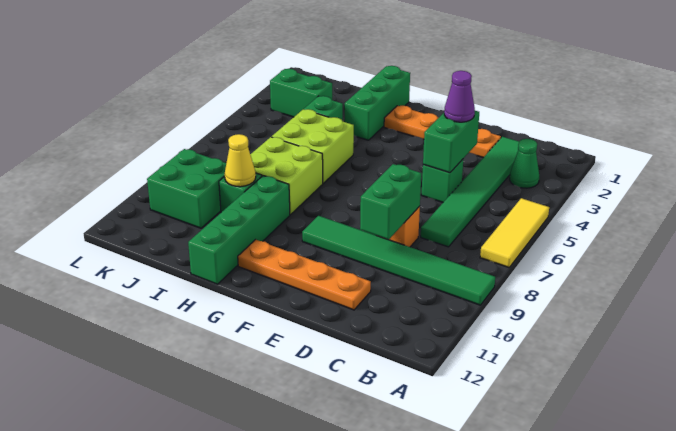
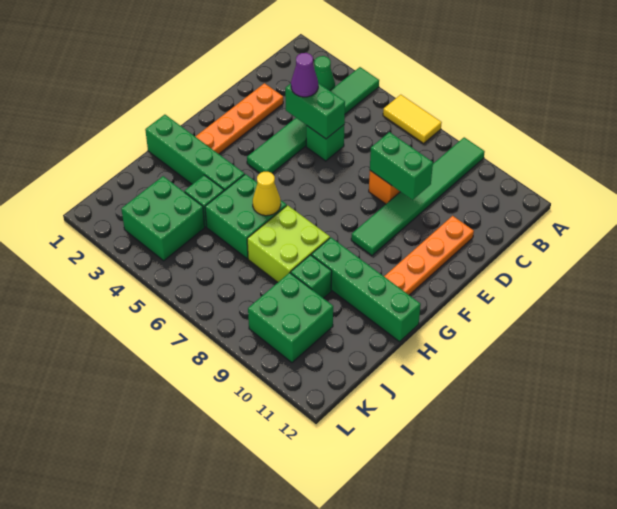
yellow 1x3 tile [480,198,549,267] -> yellow 1x2 tile [383,95,442,143]
green 1x6 tile [421,137,519,247] -> green 1x6 tile turned to [247,67,379,173]
green 1x3 brick [345,66,410,140] -> green 1x4 brick [145,115,245,191]
lime 2x2 brick [272,109,354,183] -> green 2x2 brick [205,174,287,259]
yellow 1x1 cone [225,134,256,187] -> yellow 1x1 cone moved to [253,172,281,216]
green 1x2 brick [270,69,332,117] -> green 2x2 brick [121,176,205,261]

